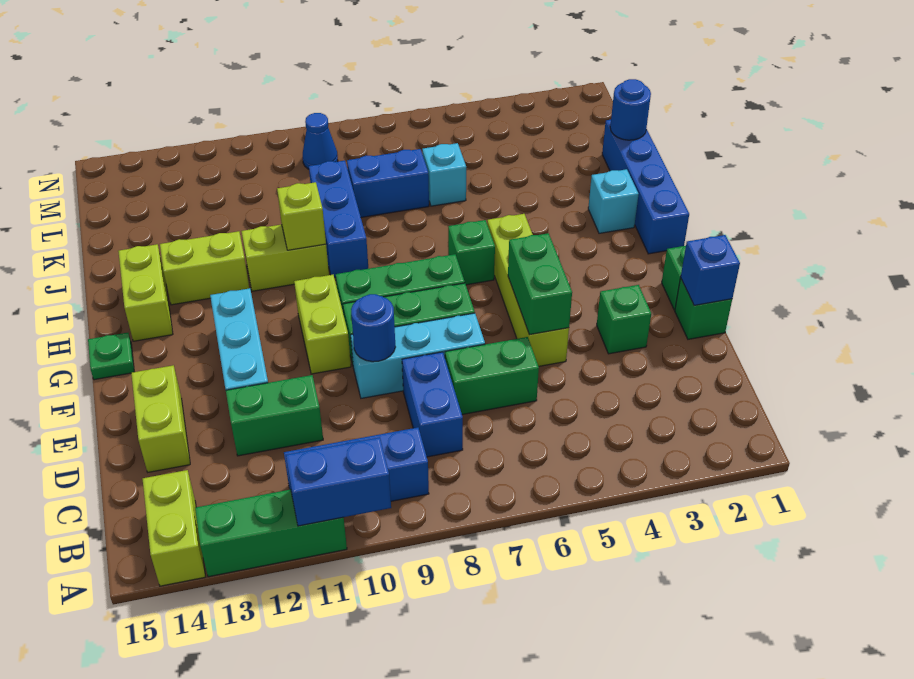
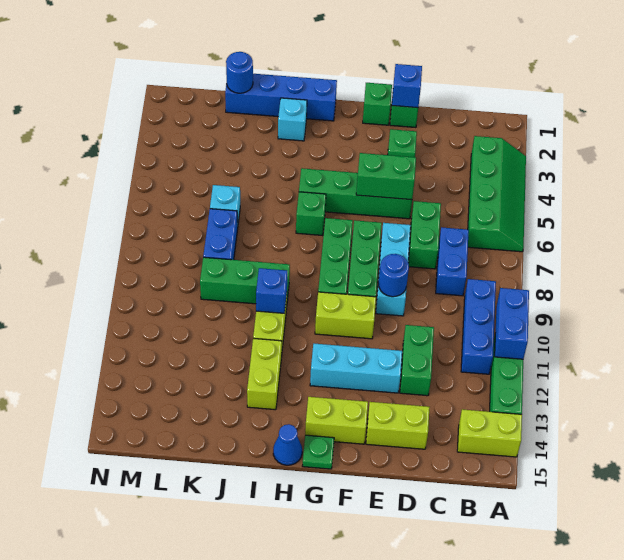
none -> green 2x4 slope [468,136,526,252]
blue 1x2 brick [402,352,463,457] -> blue 1x2 brick turned to [436,227,469,296]
lime 1x4 brick [487,214,569,366] -> green 1x4 brick [299,168,412,219]
lime 1x2 brick [118,244,173,341] -> lime 1x2 brick moved to [305,397,368,444]
blue 1x3 brick [309,161,368,278] -> green 1x3 brick [200,257,290,304]
lime 1x1 brick [277,182,326,250] -> blue 1x1 brick [256,268,287,313]
blue 1x1 cone [303,113,338,169] -> blue 1x1 cone moved to [273,424,302,465]

